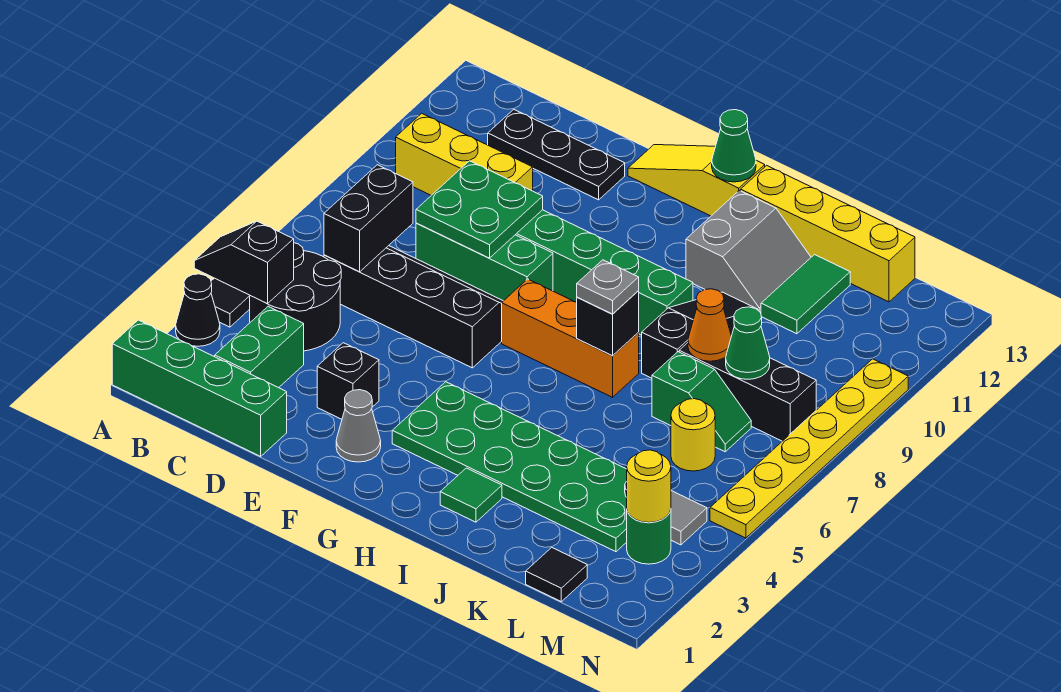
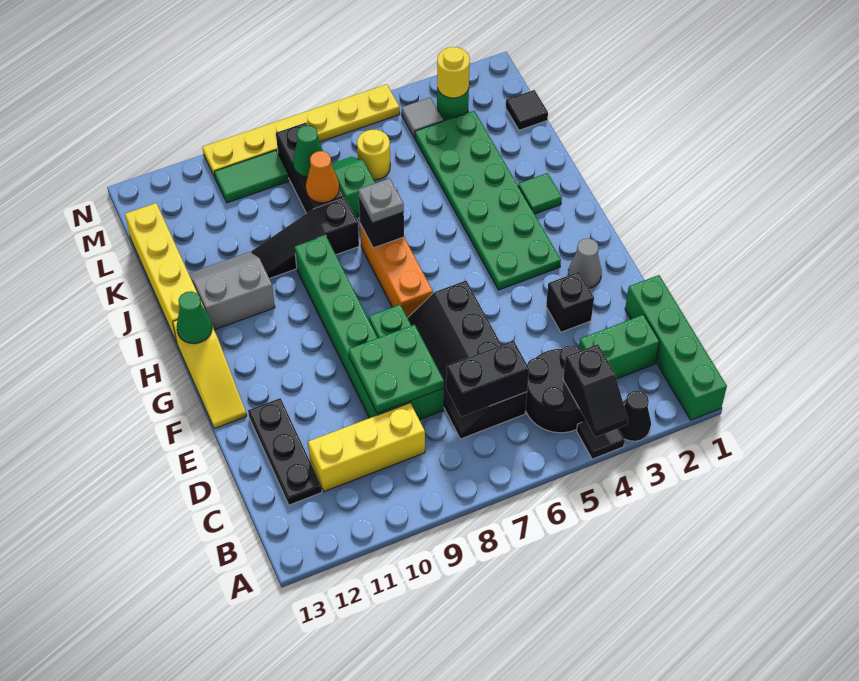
yellow 1x3 brick [396,113,533,195] -> yellow 1x3 brick turned to [308,403,425,492]
green 1x2 tile [761,255,850,334] -> green 1x2 tile moved to [214,150,289,203]

